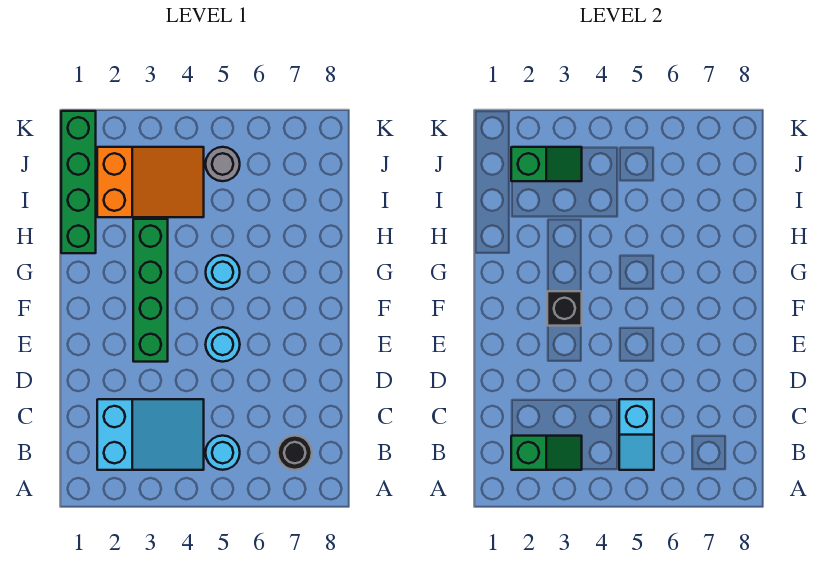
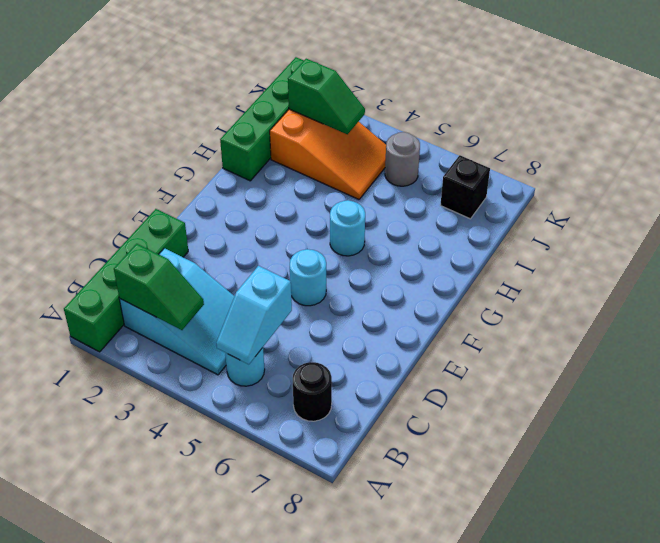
green 1x4 brick [133,219,168,362] -> green 1x4 brick moved to [64,209,188,352]
black 1x1 brick [547,291,582,326] -> black 1x1 brick moved to [441,155,490,219]

